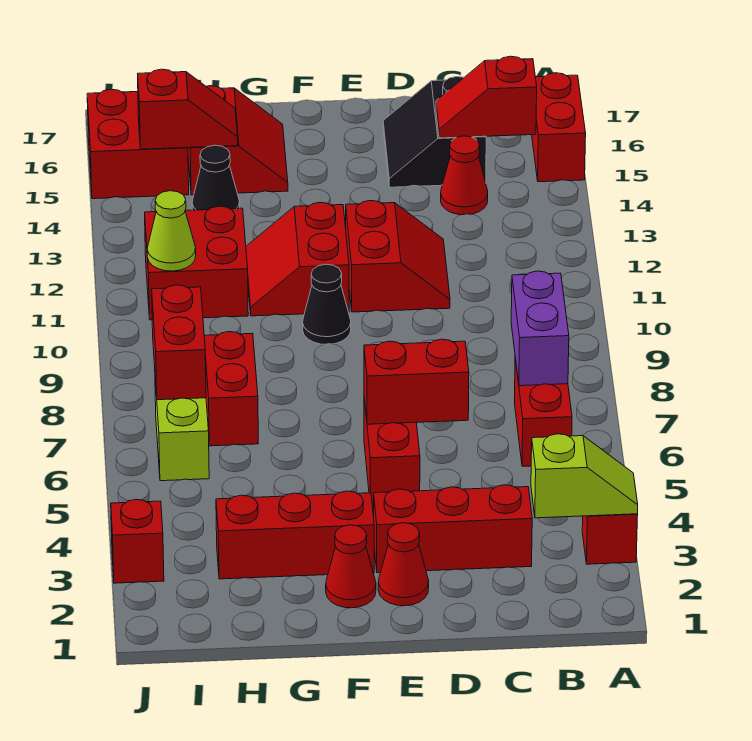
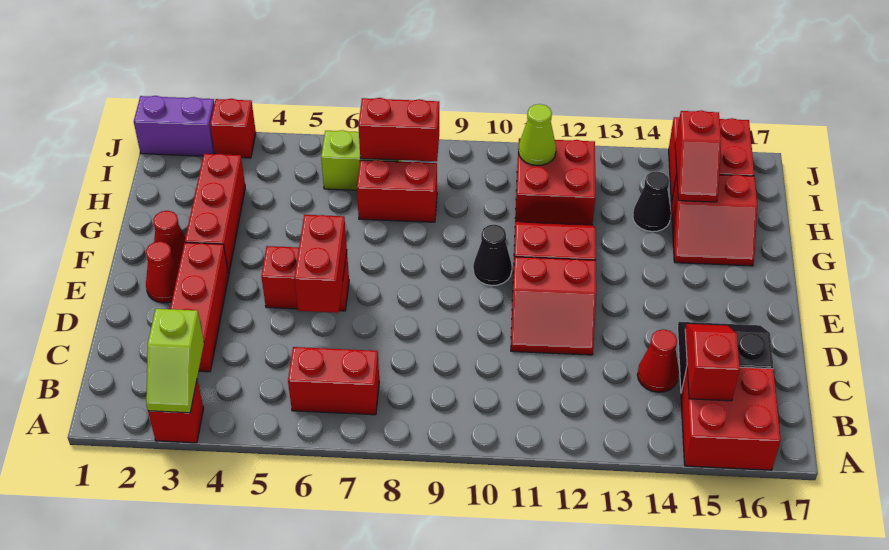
red 1x2 brick [532,73,586,182] -> red 2x2 brick [681,367,781,470]
purple 1x2 brick [511,271,569,386] -> purple 1x2 brick moved to [134,96,215,156]

